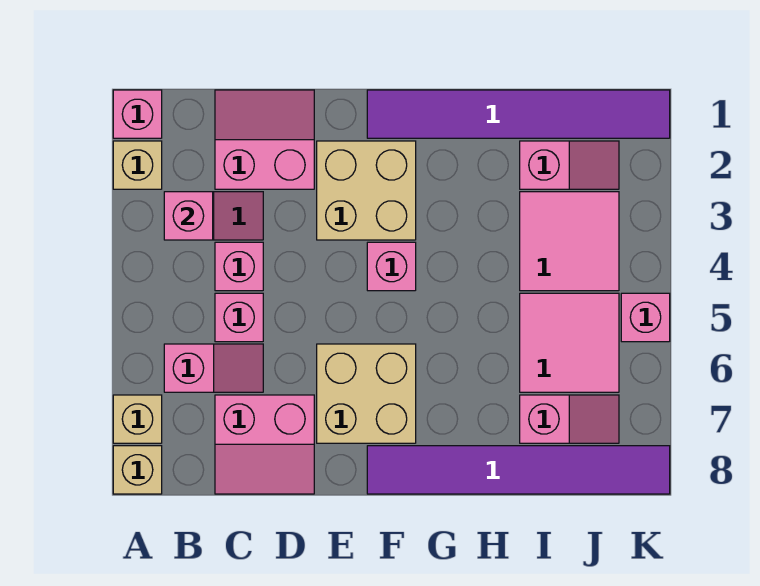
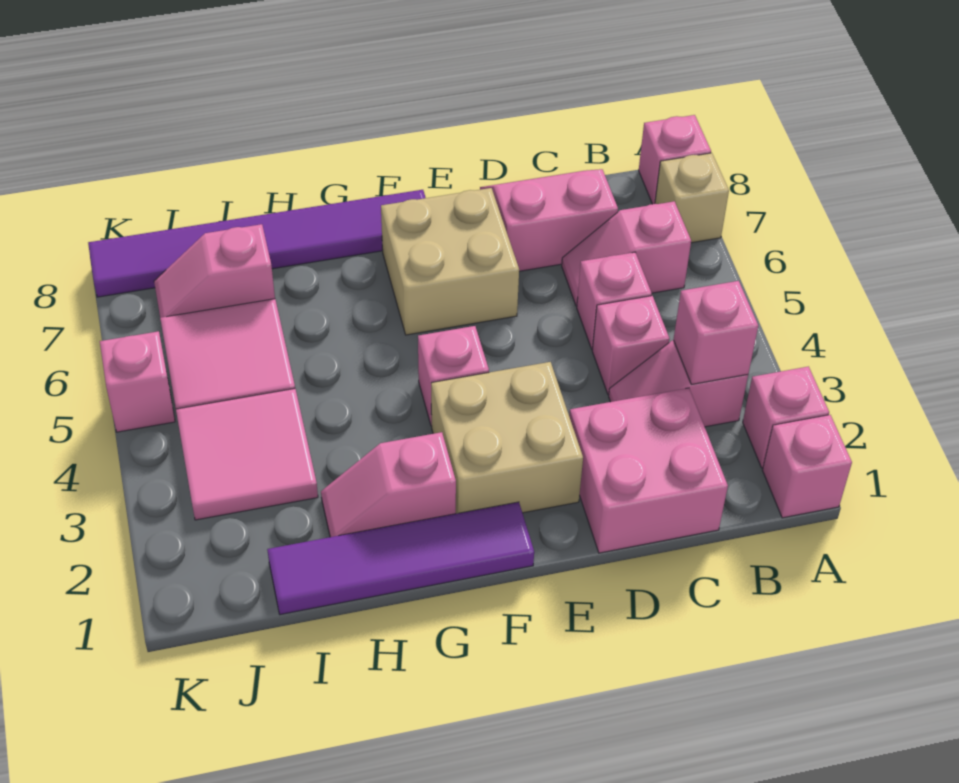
tan 1x1 brick [113,141,162,189] -> pink 1x1 brick [743,367,829,468]
tan 1x1 brick [113,446,162,494] -> pink 1x1 brick [639,115,711,204]
pink 2x2 slope [215,90,314,189] -> pink 2x2 brick [569,388,728,553]
purple 1x6 tile [367,90,670,138] -> purple 1x4 tile [267,502,534,615]
pink 1x2 slope [520,141,619,189] -> pink 1x2 slope moved to [321,432,456,537]

